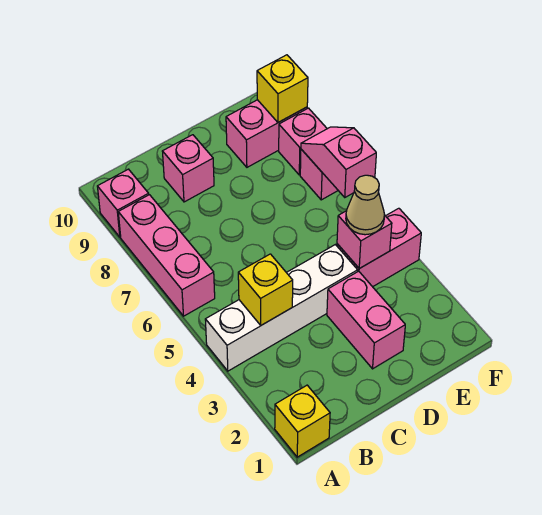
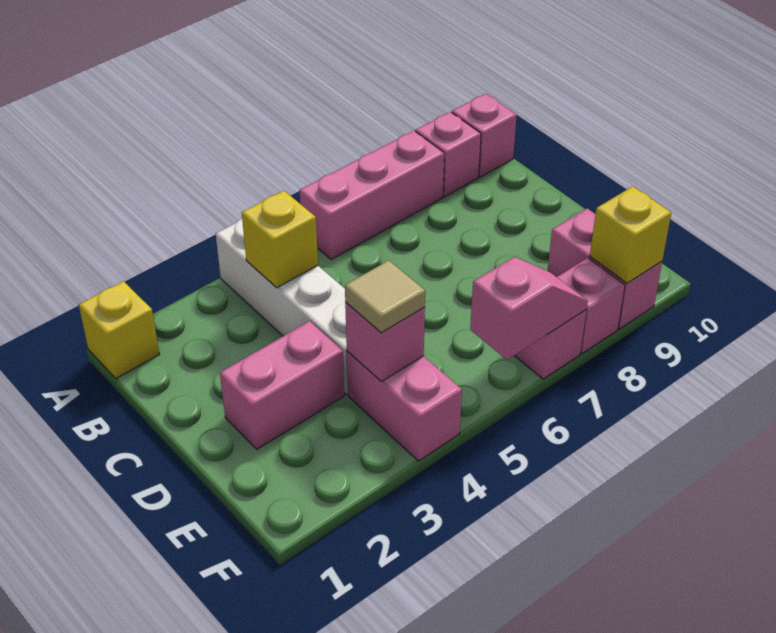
pink 1x1 brick [162,135,214,202] -> pink 1x1 brick moved to [452,94,517,177]
tan 1x1 cone [346,175,385,235] -> tan 1x1 tile [345,260,425,333]

